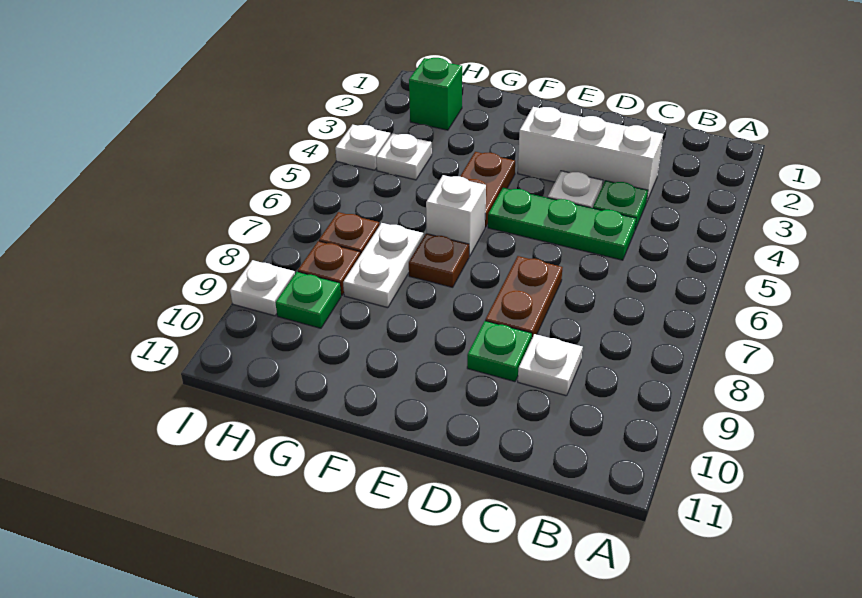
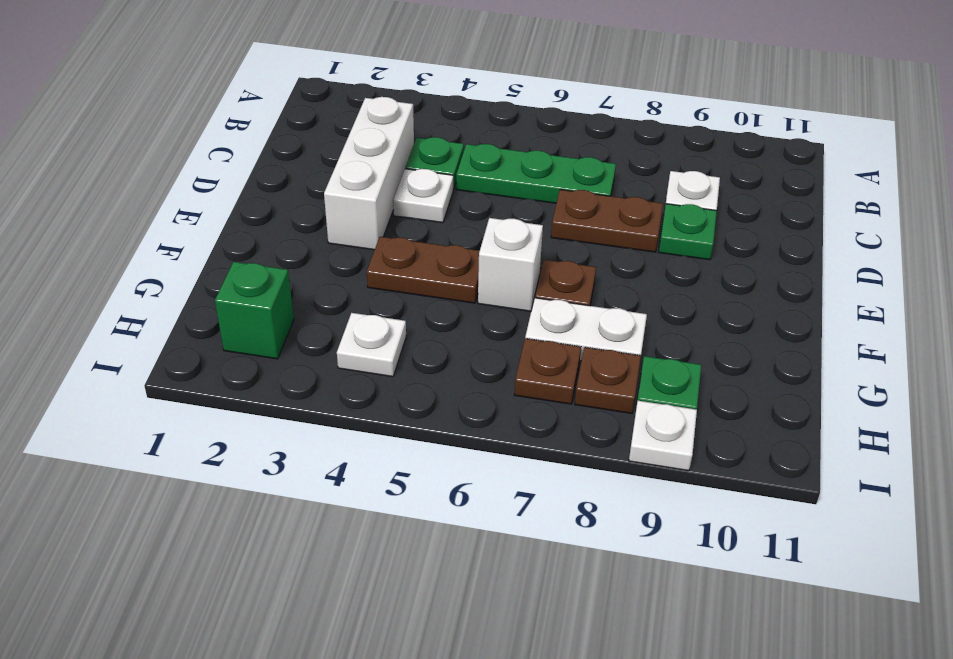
green 1x3 plate [488,188,636,260] -> green 1x3 plate turned to [456,144,616,203]
white 1x1 plate [335,125,391,170] -> none

